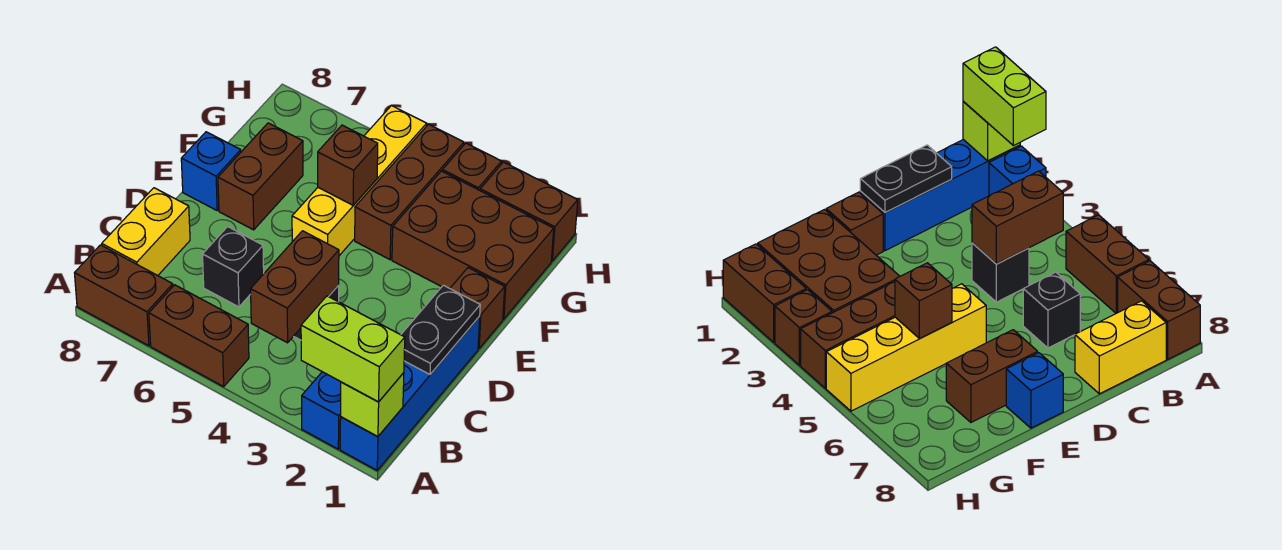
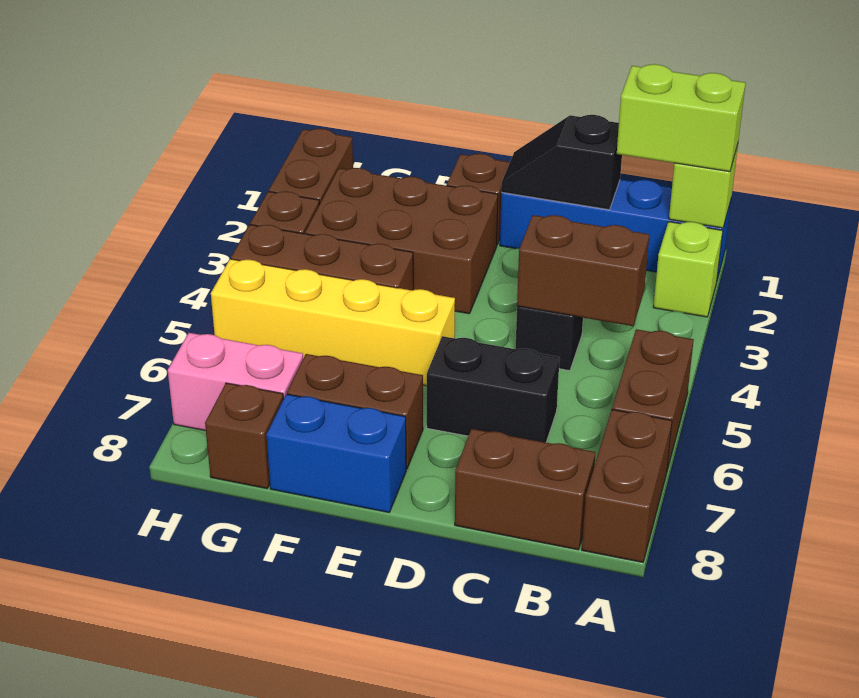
lime 1x2 brick [301,296,405,402] -> lime 1x2 brick turned to [617,64,746,172]
blue 1x1 brick [302,372,341,449] -> lime 1x1 brick [653,222,723,317]
yellow 1x2 brick [102,188,190,276] -> brown 1x2 brick [455,429,595,550]
black 1x2 plate [401,285,480,374] -> black 1x2 slope [501,115,622,210]
black 1x1 brick [203,227,264,307] -> black 1x2 brick [427,336,560,442]
blue 1x1 brick [181,132,241,210] -> blue 1x2 brick [266,394,406,513]
brown 2x3 brick [392,171,554,319] -> brown 2x3 brick turned to [305,168,498,314]
brown 1x1 brick [318,125,378,205] -> brown 1x1 brick moved to [205,383,283,489]
none -> pink 1x2 brick [168,333,303,431]

